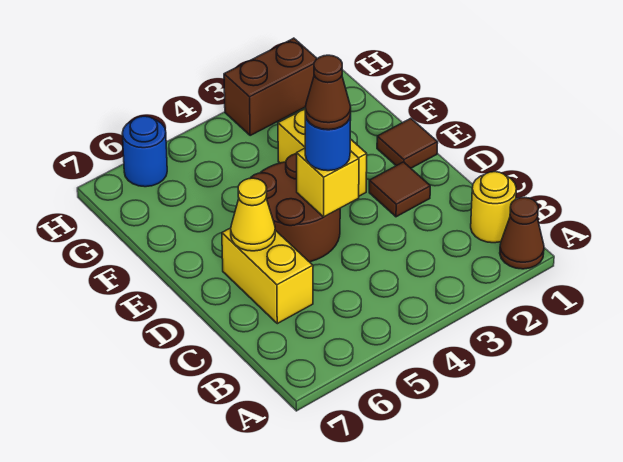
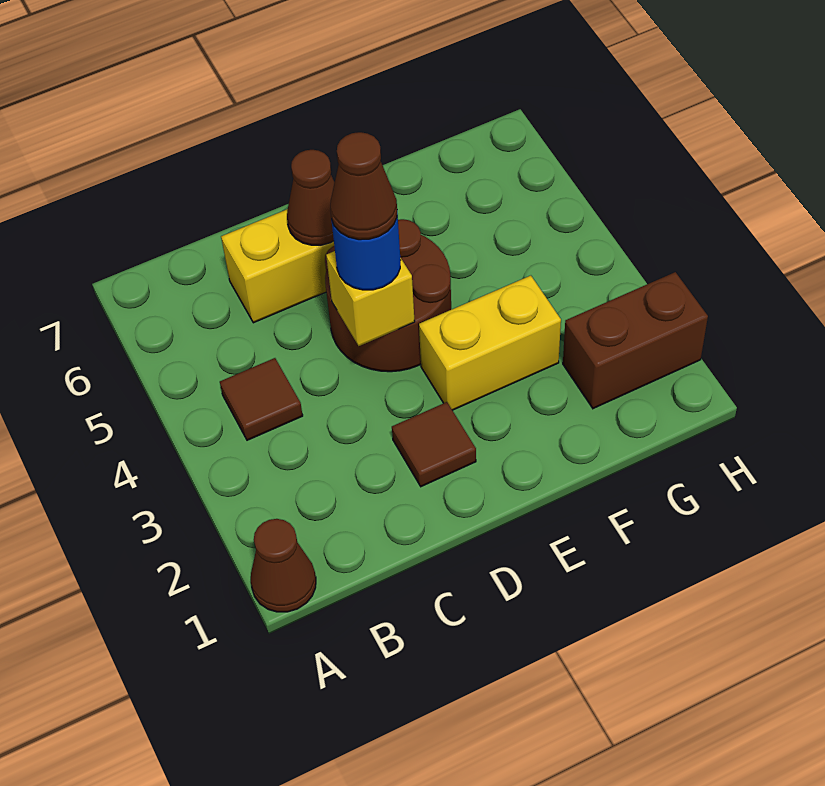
yellow 1x1 round brick [471,172,516,243] -> none
yellow 1x1 cone [231,178,275,251] -> brown 1x1 cone [287,150,335,245]
brown 1x1 tile [377,118,438,168] -> brown 1x1 tile moved to [220,358,303,440]
brown 1x2 brick [224,38,317,135] -> brown 1x2 brick turned to [563,272,708,409]
blue 1x1 round brick [122,116,167,187] -> none

